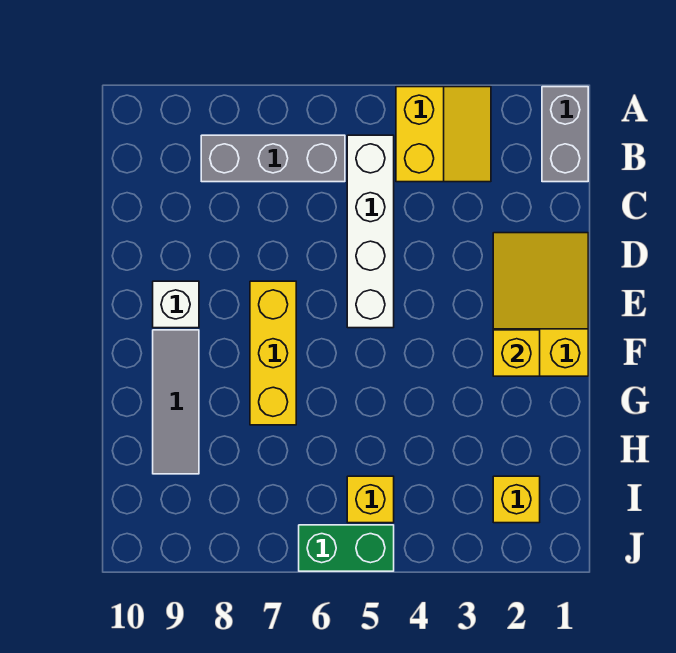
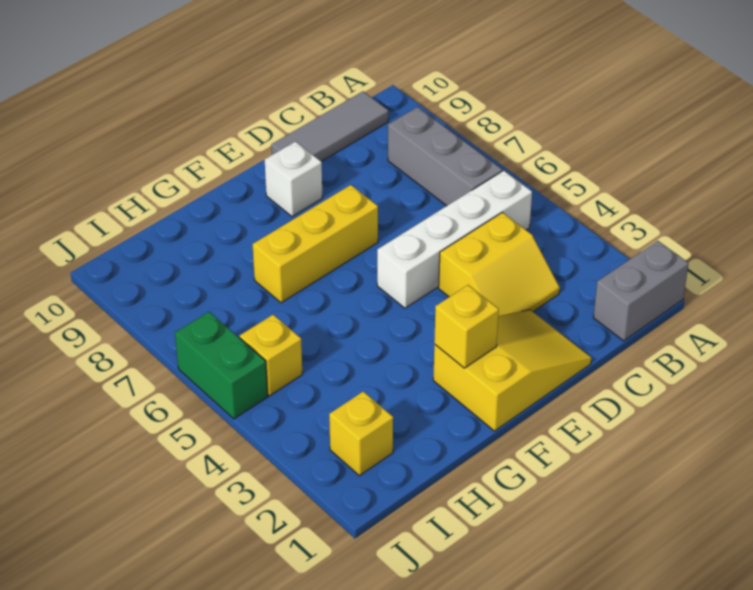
yellow 2x2 slope [396,87,491,182] -> yellow 2x2 slope moved to [439,212,560,316]
grey 1x3 tile [153,330,199,474] -> grey 1x3 tile moved to [271,91,389,162]

